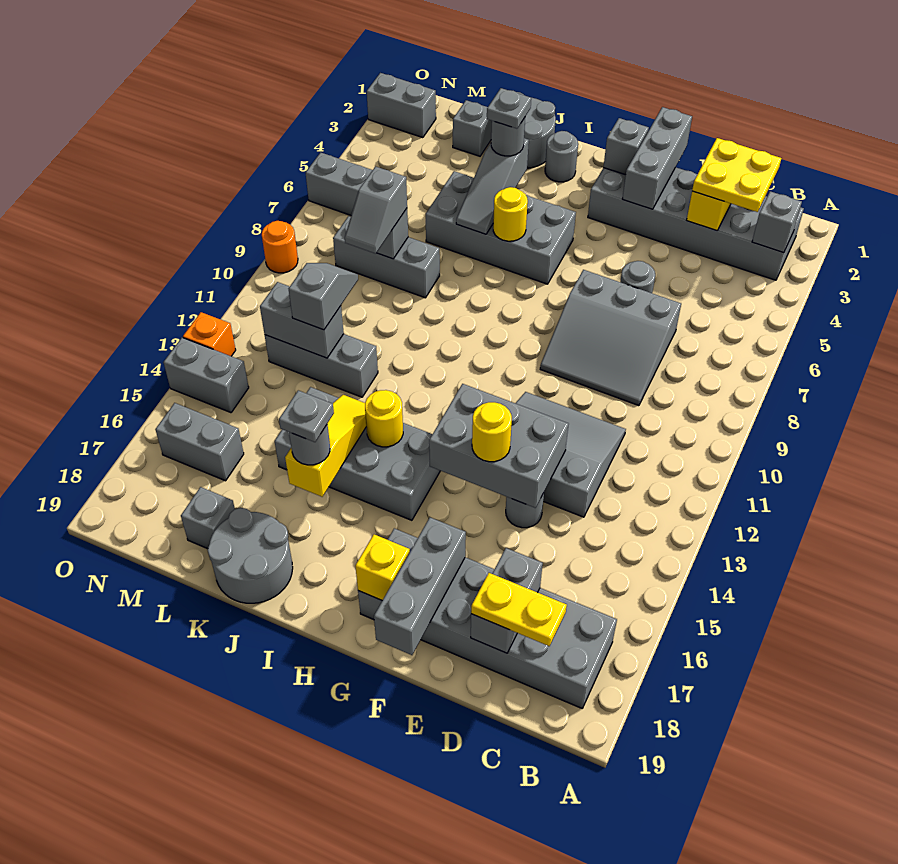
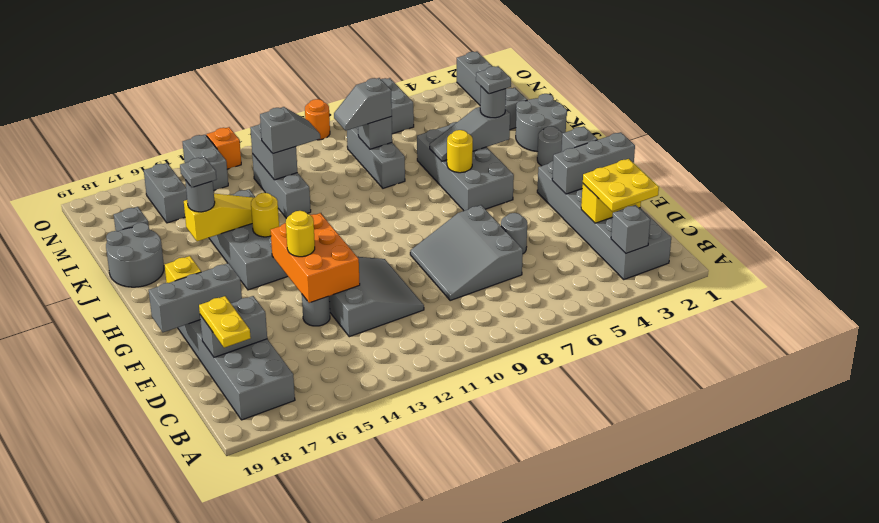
grey 2x3 brick [429,384,569,508] -> orange 2x3 brick [271,213,360,303]

